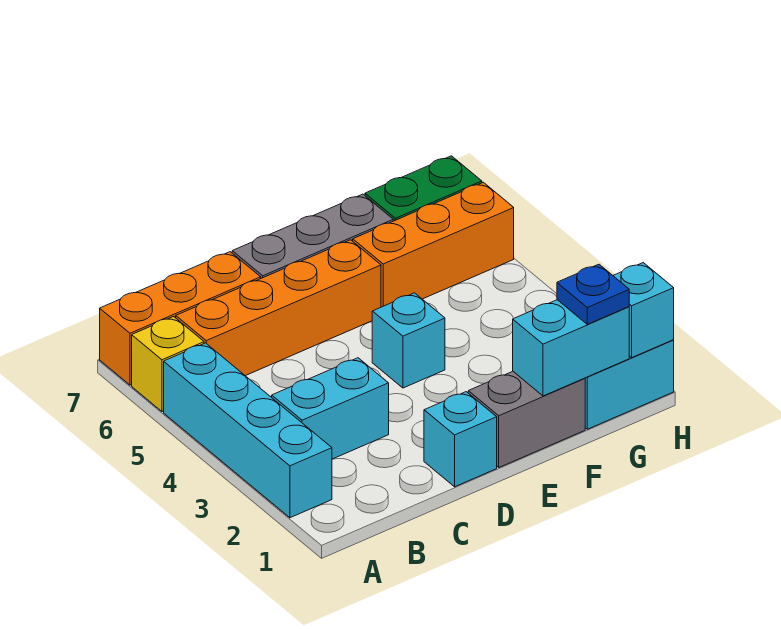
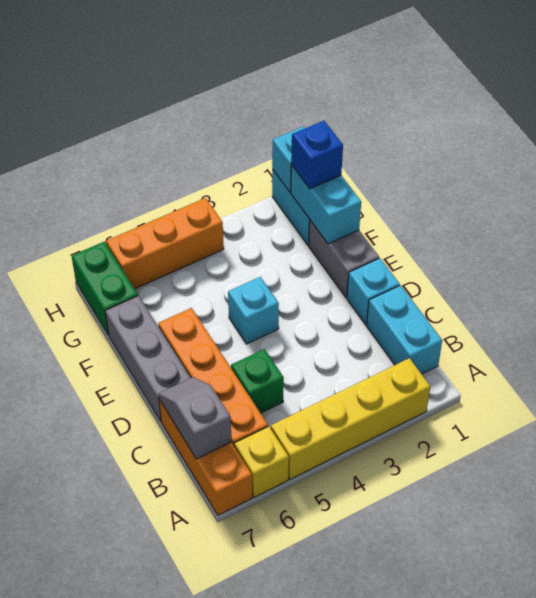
cyan 1x4 brick [164,343,332,518] -> yellow 1x4 brick [271,358,430,479]
cyan 1x2 brick [272,358,389,459] -> cyan 1x2 brick moved to [367,285,442,374]
none -> grey 1x2 slope [158,377,232,459]
none -> green 1x1 brick [231,349,284,413]
orange 1x3 brick [353,182,514,307] -> orange 1x3 brick turned to [106,198,224,289]
blue 1x1 plate [557,264,629,324] -> blue 1x1 brick [291,121,343,189]

